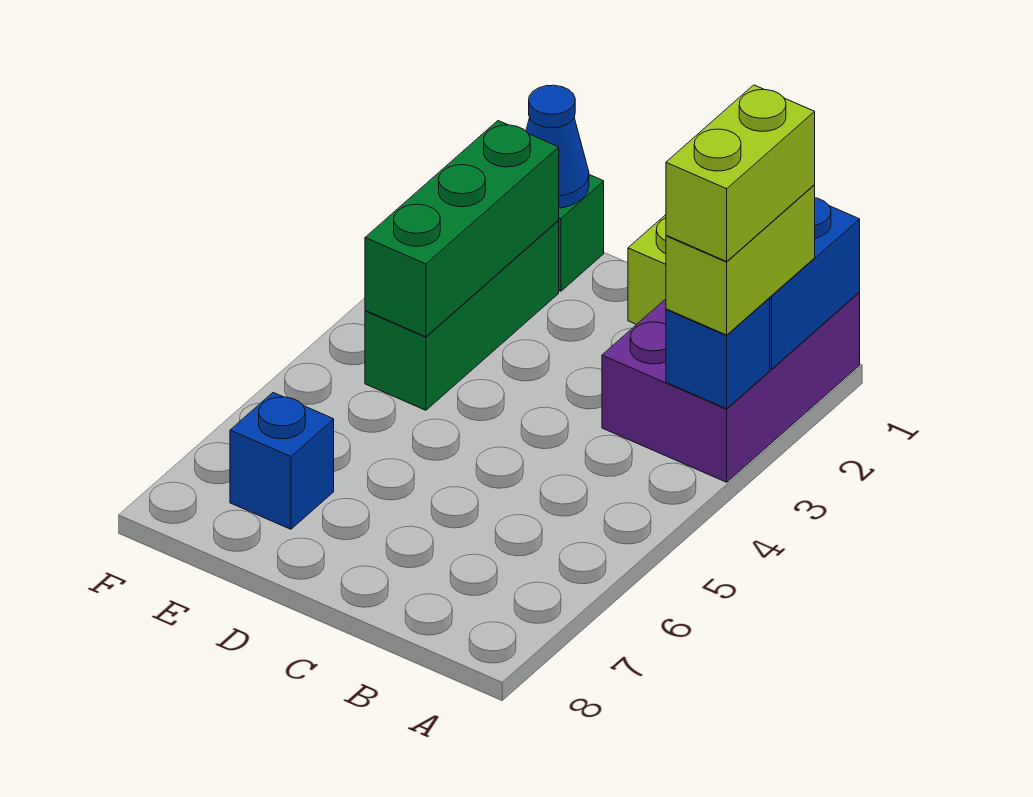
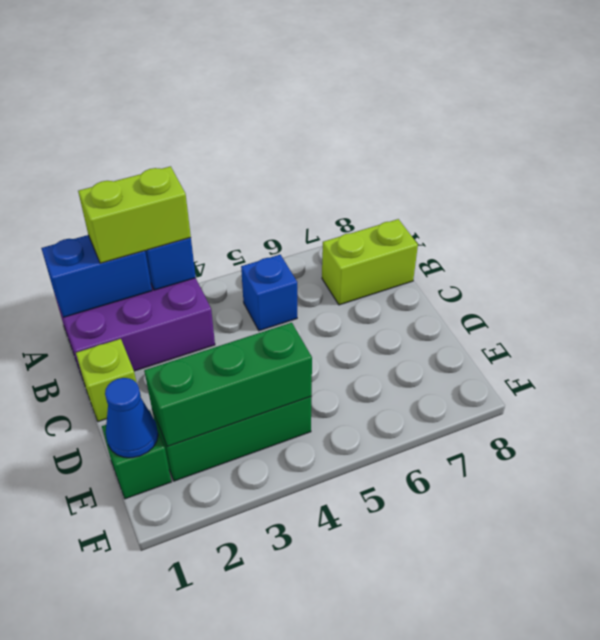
lime 1x2 brick [666,85,815,261] -> lime 1x2 brick moved to [322,219,418,305]
blue 1x1 brick [230,393,334,529] -> blue 1x1 brick moved to [241,255,297,331]

